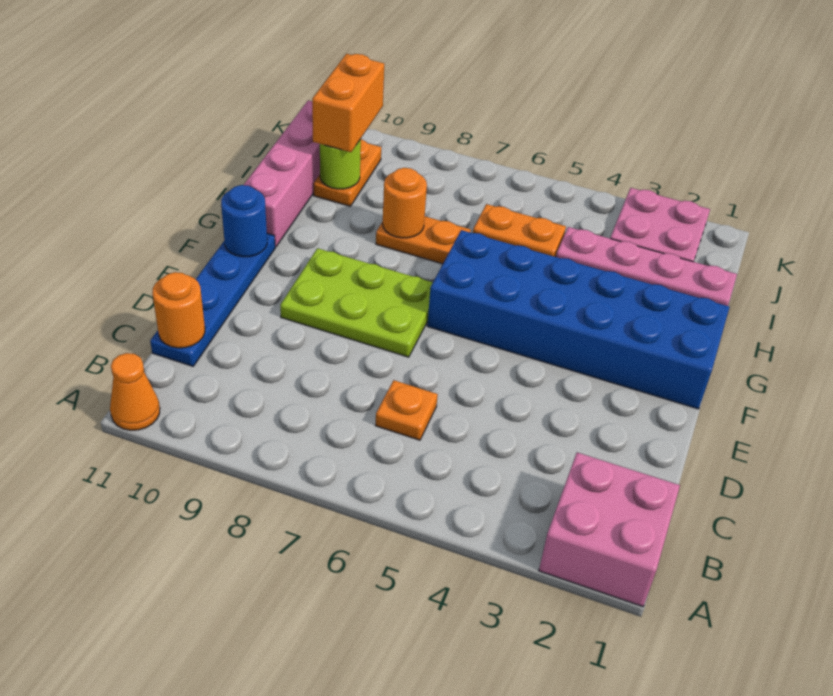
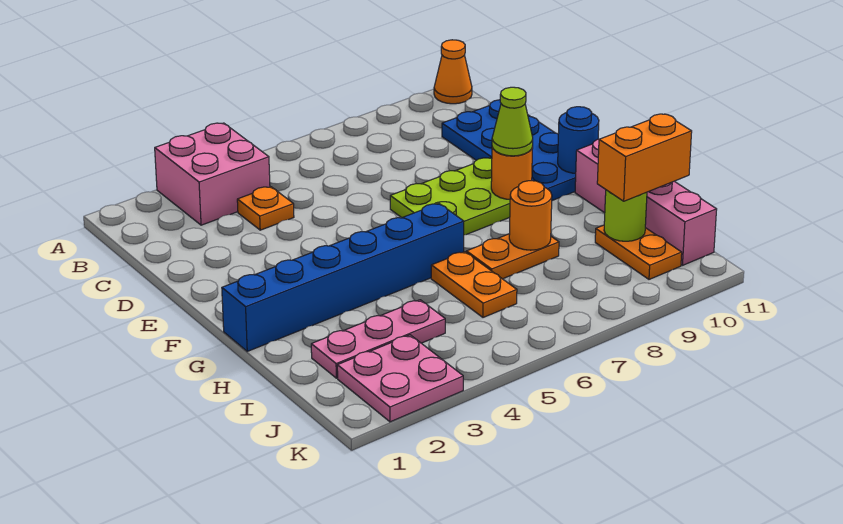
pink 2x2 brick [539,453,680,606] -> pink 2x2 brick moved to [155,123,270,225]
orange 1x1 plate [375,380,438,440] -> orange 1x1 plate moved to [237,187,294,230]
blue 1x4 plate [150,233,275,366] -> blue 2x4 plate [442,100,576,201]
orange 1x1 round brick [152,272,205,348] -> orange 1x1 round brick moved to [491,147,533,199]
blue 2x6 brick [427,230,729,409] -> blue 1x6 brick [222,204,464,351]
none -> lime 1x1 cone [492,87,533,156]
pink 1x4 plate [556,227,737,306] -> pink 1x3 plate [311,300,445,378]
orange 1x2 plate [473,204,566,257] -> orange 1x2 plate turned to [431,252,517,317]
orange 1x2 brick [312,54,384,152] -> orange 1x2 brick turned to [597,114,692,201]

